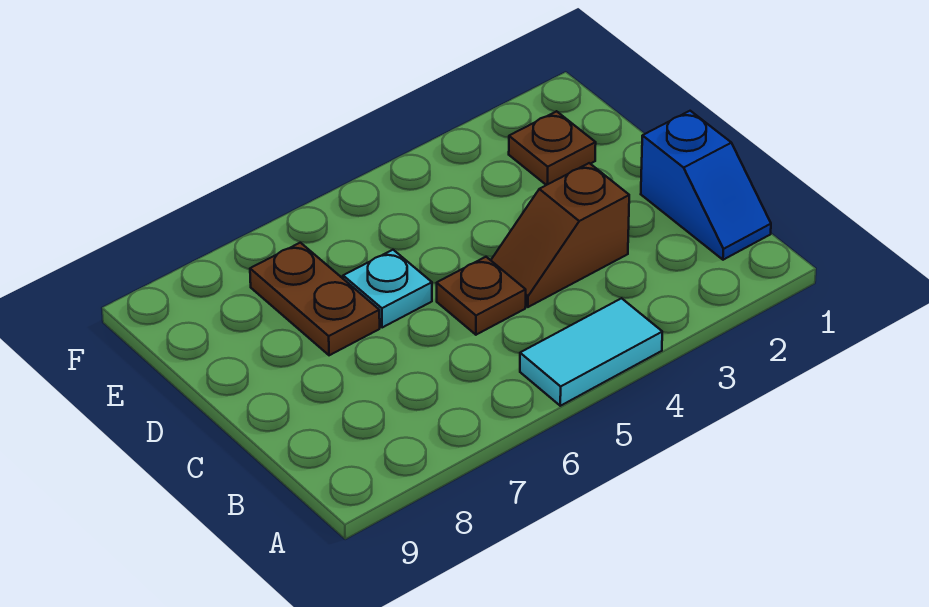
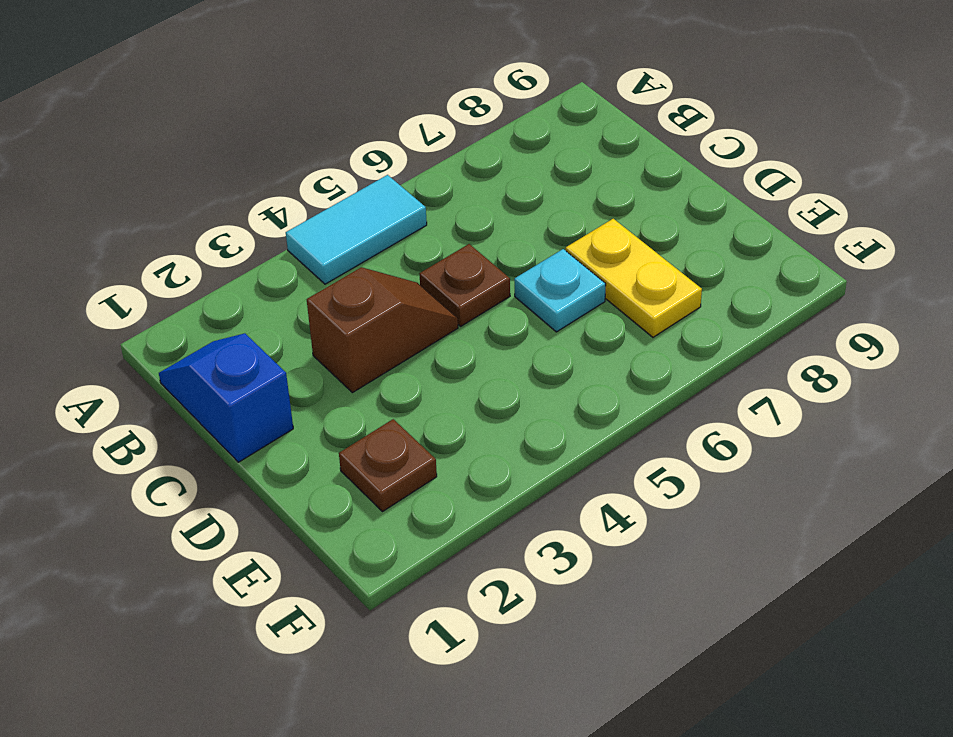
brown 1x2 plate [250,243,380,355] -> yellow 1x2 plate [566,219,702,337]

